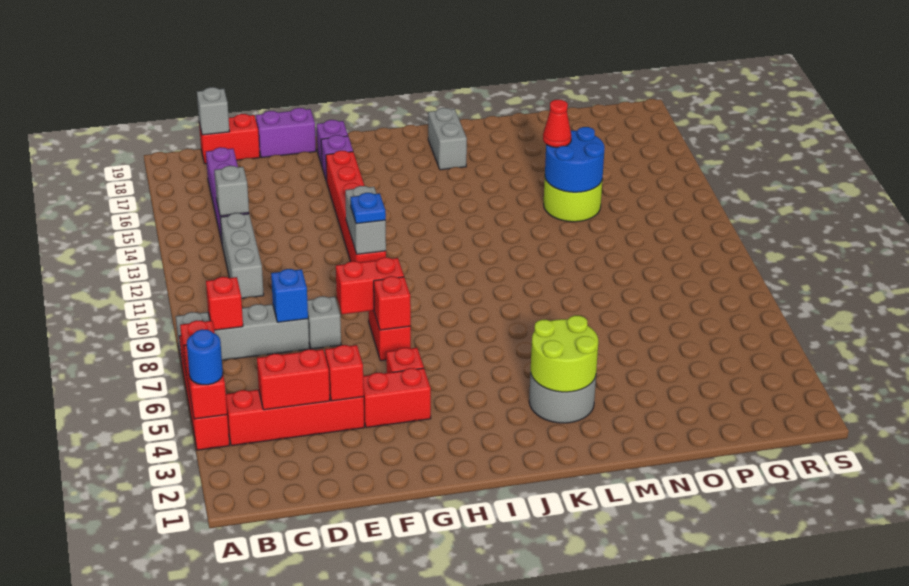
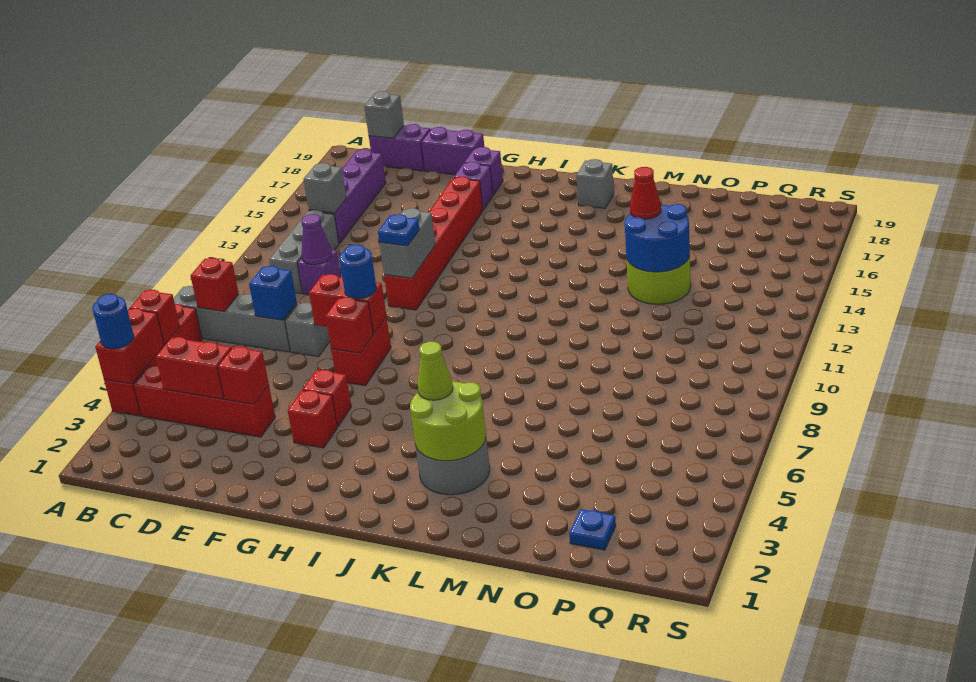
red 1x2 brick [199,114,260,164] -> purple 1x2 brick [369,124,430,171]
none -> purple 1x1 brick [297,250,341,295]
none -> purple 1x1 cone [301,214,332,265]
red 1x2 brick [363,368,431,428] -> red 1x1 brick [288,390,337,448]
none -> blue 1x1 round brick [339,244,376,299]
none -> lime 1x1 cone [418,342,453,400]
grey 1x2 brick [428,108,467,170] -> grey 1x1 brick [576,159,614,208]
none -> blue 1x1 plate [569,509,616,550]

